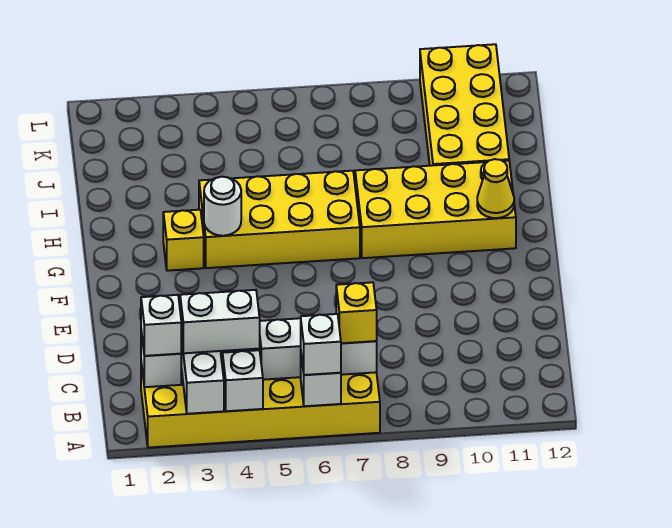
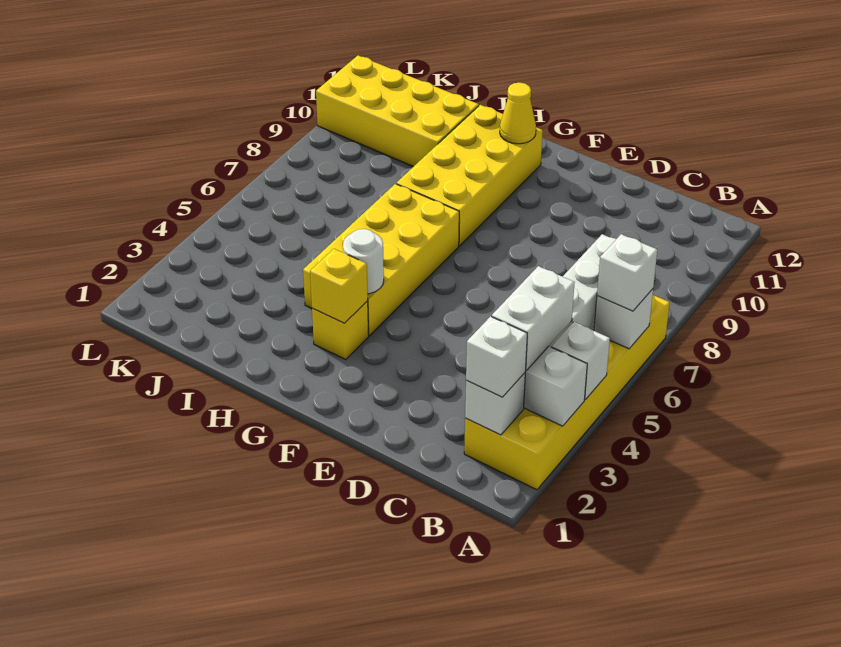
yellow 1x1 brick [336,282,377,343] -> yellow 1x1 brick moved to [310,249,368,323]

